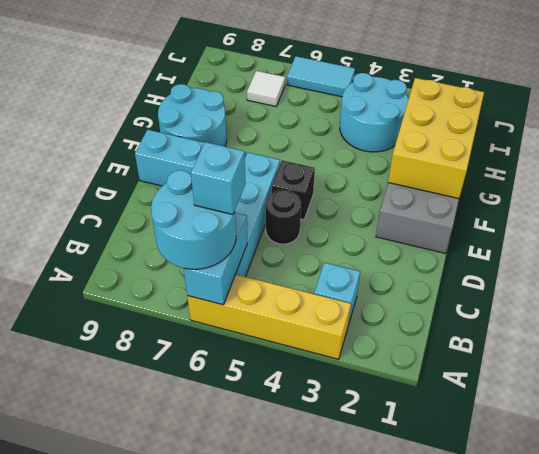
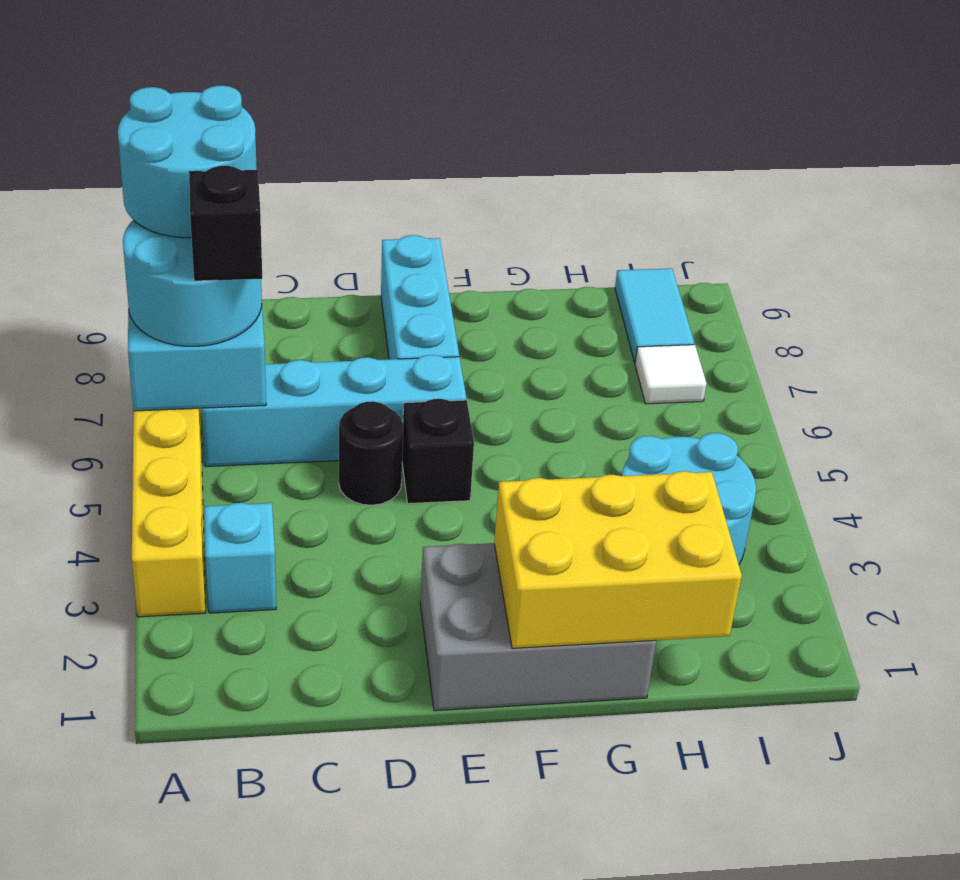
cyan 1x1 brick [191,142,246,215] -> black 1x1 brick [189,166,262,281]
cyan 2x2 round brick [158,84,227,146] -> cyan 2x2 round brick moved to [118,86,257,238]
cyan 1x2 tile [287,56,355,97] -> cyan 1x2 tile moved to [615,268,694,362]

